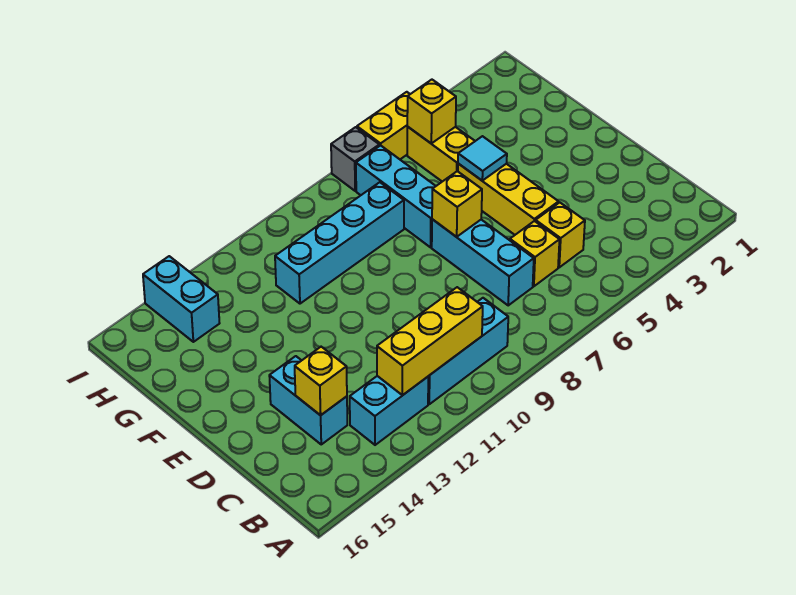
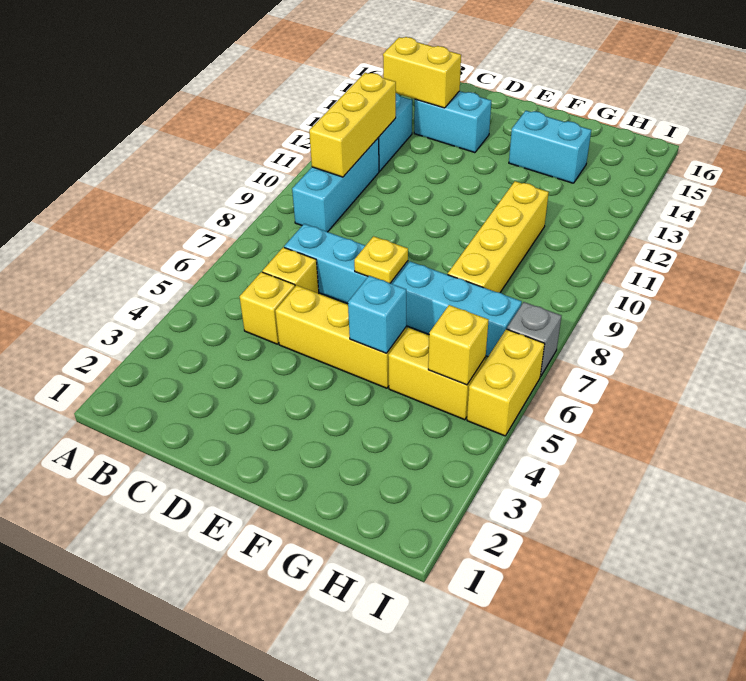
yellow 1x1 brick [295,347,347,415] -> yellow 1x2 brick [383,37,461,108]
yellow 1x1 brick [432,171,482,237] -> yellow 1x1 plate [354,236,408,283]
cyan 1x1 tile [458,136,507,181] -> cyan 1x1 brick [348,276,406,353]
cyan 1x4 brick [275,182,404,304] -> yellow 1x4 brick [448,181,549,293]
cyan 1x2 brick [143,256,220,342] -> cyan 1x2 brick moved to [509,111,591,183]

